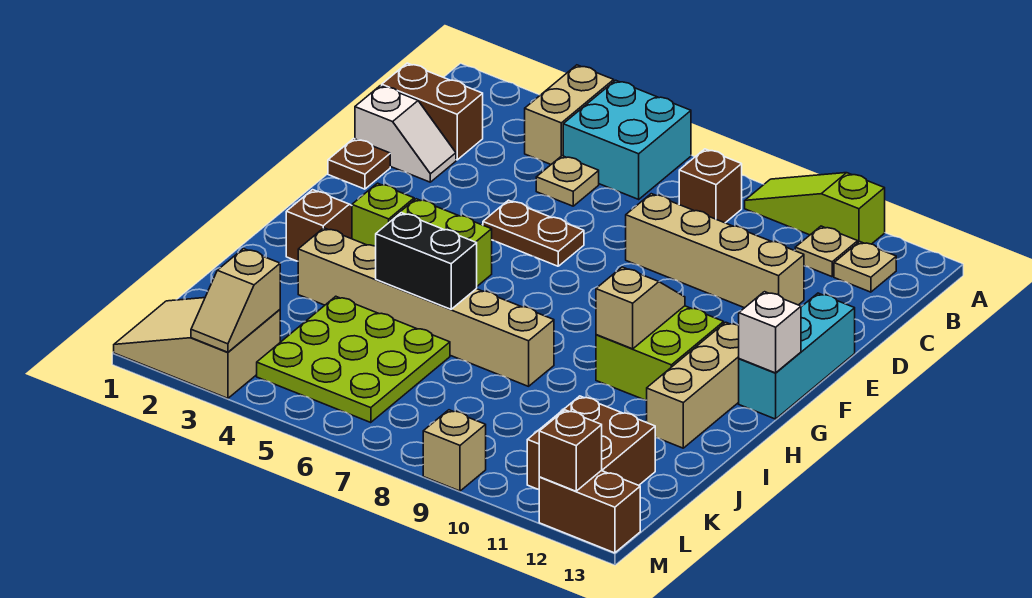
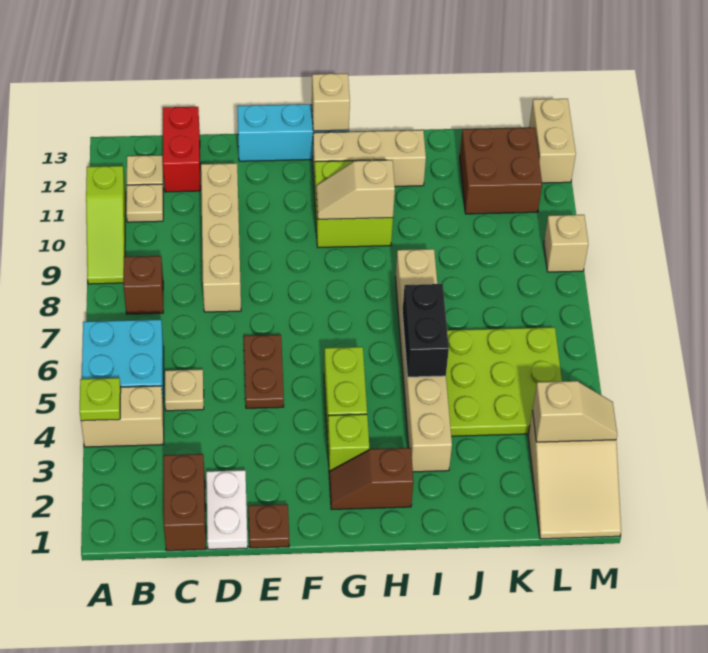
none -> lime 1x1 plate [80,378,121,421]
none -> red 1x2 brick [163,107,201,192]
white 1x2 slope [355,86,456,182] -> white 1x2 plate [206,470,248,549]
white 1x1 brick [739,292,801,373] -> tan 1x1 brick [312,74,350,131]
brown 1x2 brick [539,471,640,553] -> tan 1x2 brick [529,99,576,183]
brown 1x1 brick [539,410,602,491] -> none

